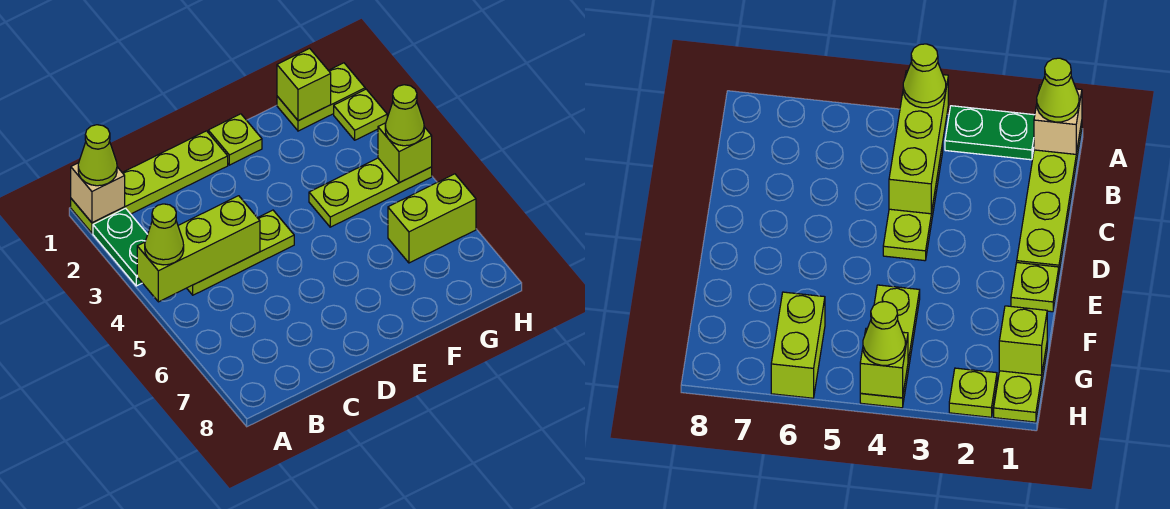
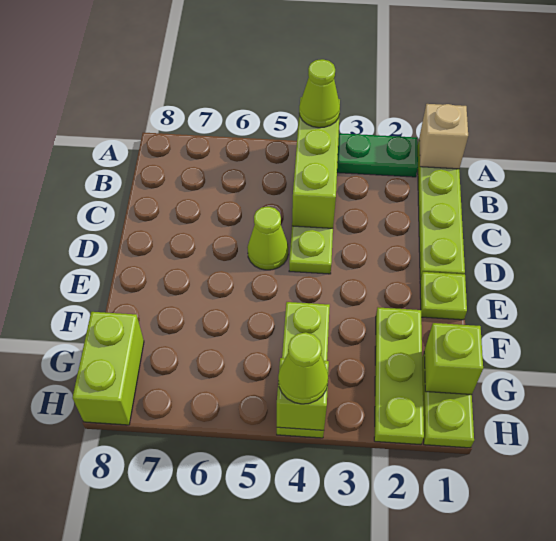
lime 1x1 cone [78,125,117,186] -> lime 1x1 cone moved to [247,207,288,270]
lime 1x2 brick [388,174,476,263] -> lime 1x2 brick moved to [72,312,144,425]
lime 1x1 plate [334,89,387,140] -> lime 1x3 plate [374,307,424,445]

